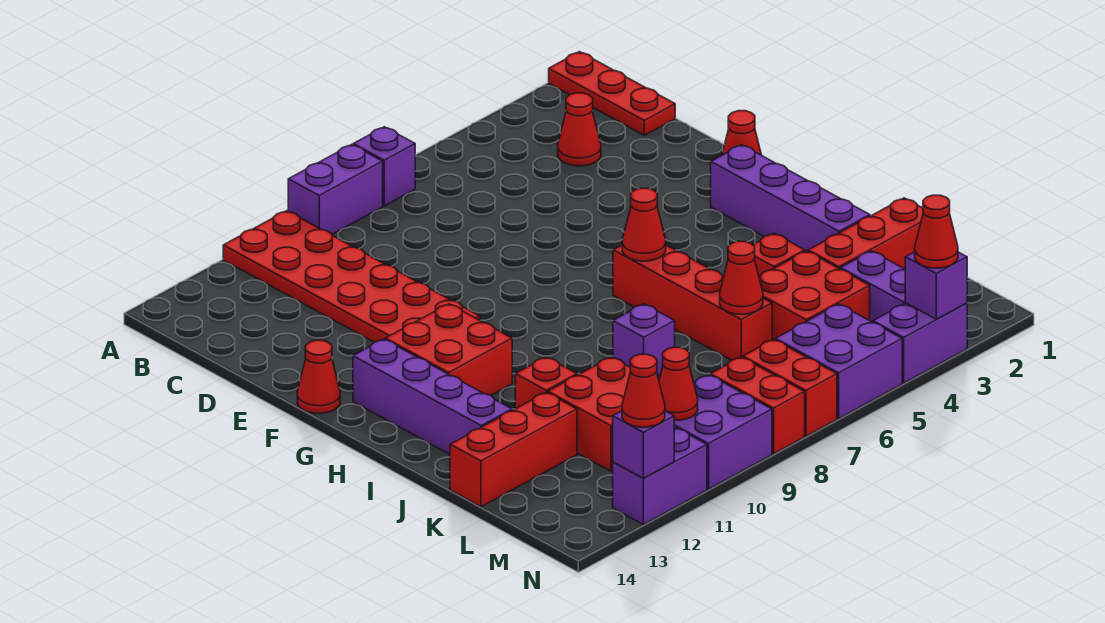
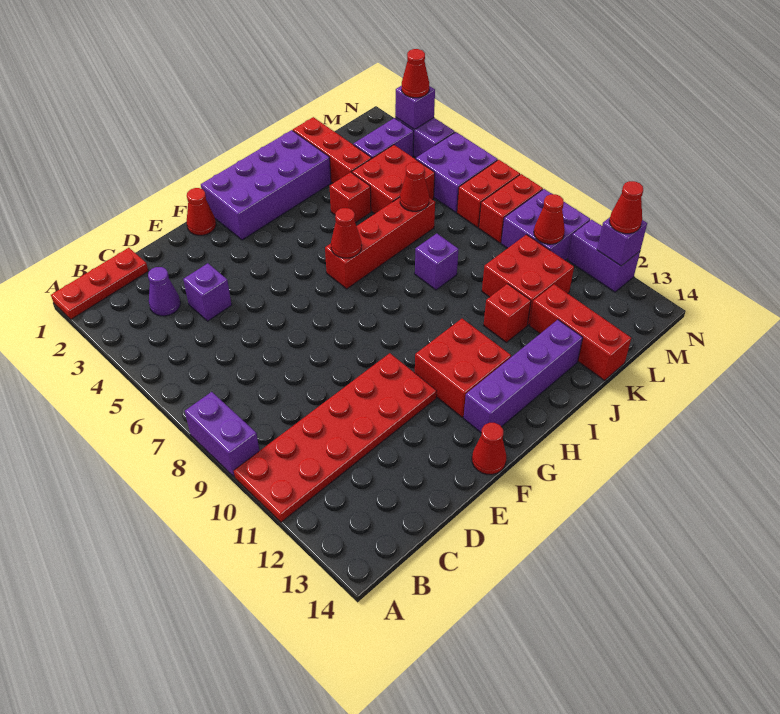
purple 1x1 brick [353,127,415,206] -> purple 1x1 brick moved to [183,263,232,321]
red 1x1 cone [558,93,601,166] -> purple 1x1 cone [148,267,180,316]
purple 1x4 brick [711,145,870,251] -> purple 2x4 brick [201,130,331,240]

